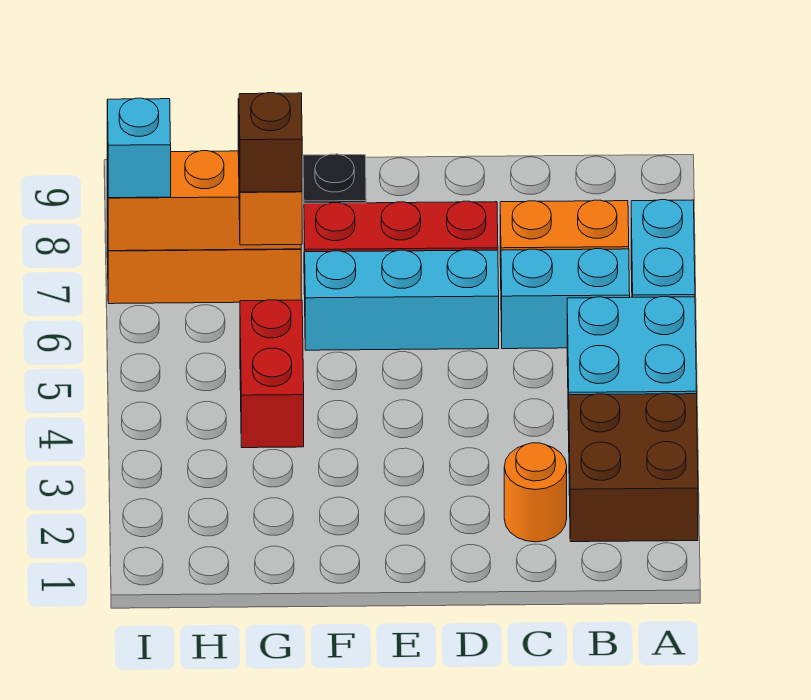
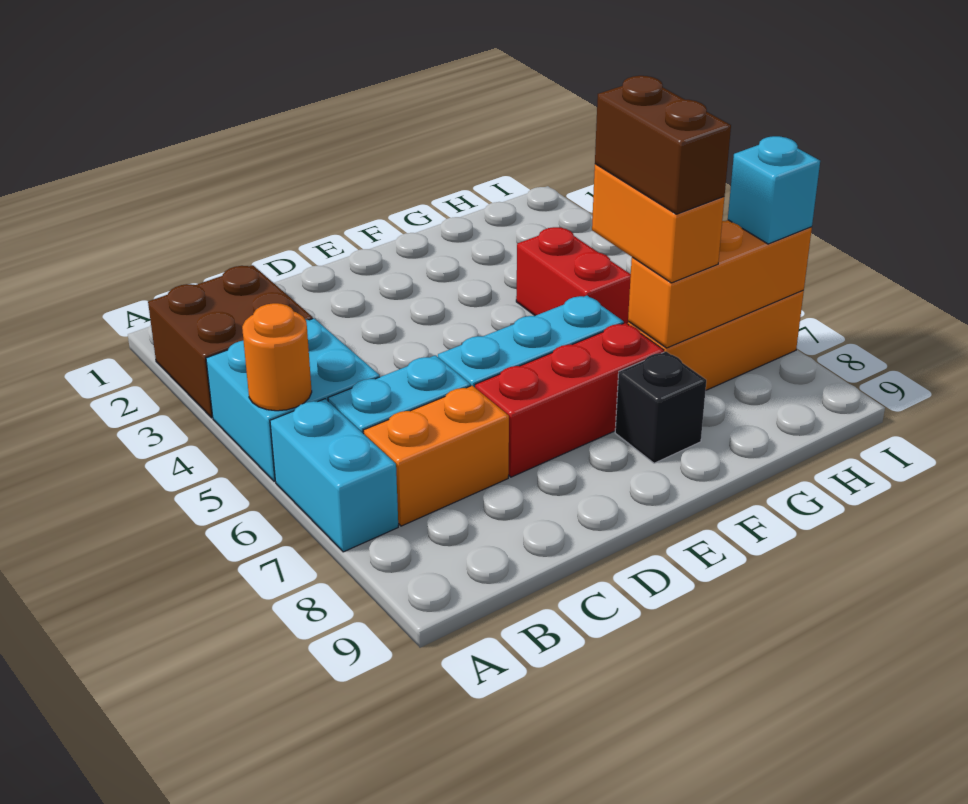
orange 1x1 round brick [504,443,567,542] -> orange 1x1 round brick moved to [242,303,312,411]
brown 1x1 brick [239,93,302,192] -> brown 1x2 brick [595,76,731,214]

